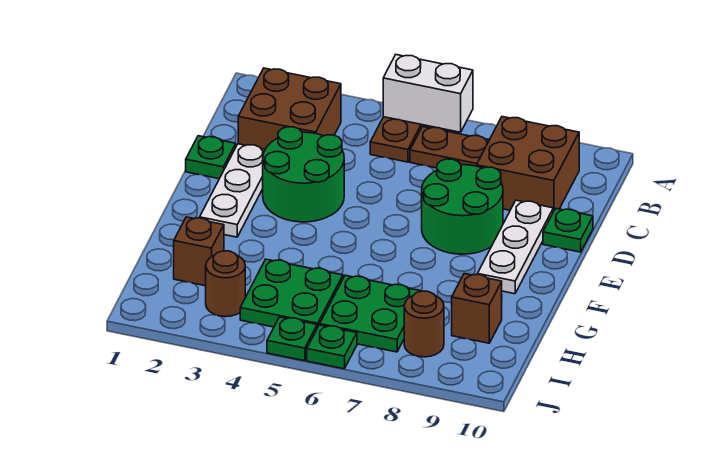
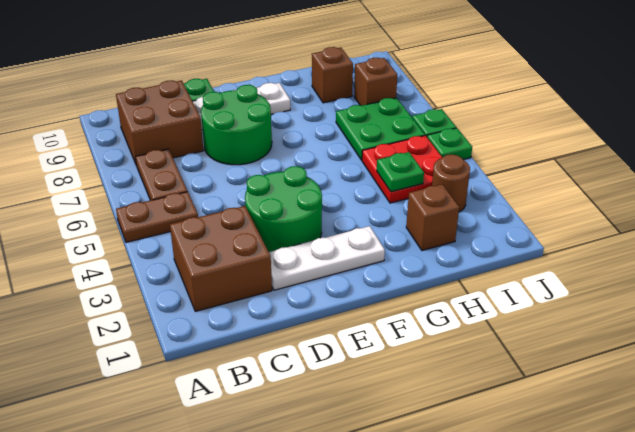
white 1x2 brick [383,55,473,132] -> none
green 1x1 plate [186,136,236,179] -> green 1x1 plate moved to [377,152,424,192]
green 2x2 plate [240,259,343,328] -> red 2x2 plate [362,135,443,203]
brown 1x1 round brick [404,291,444,357] -> brown 1x1 brick [354,58,397,106]

